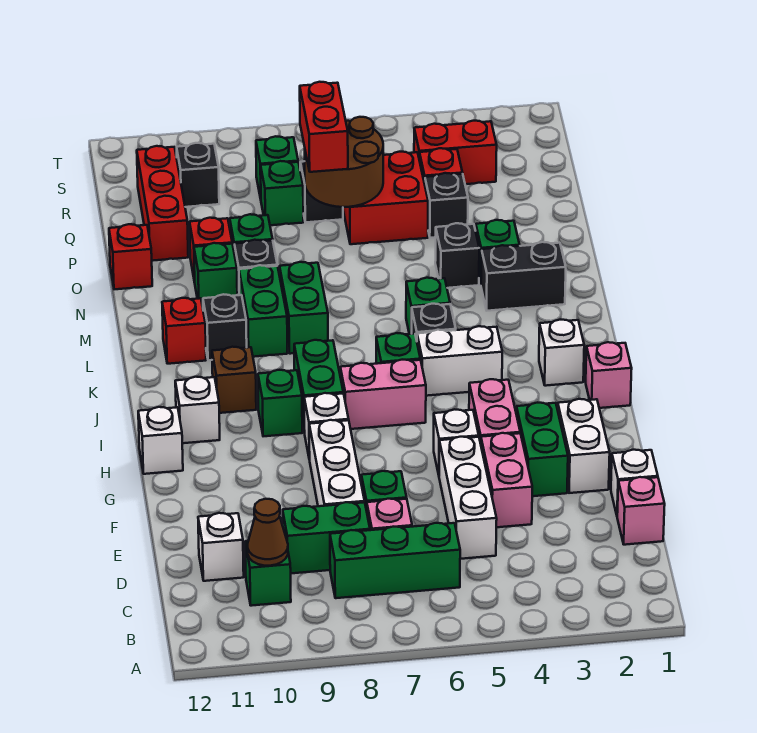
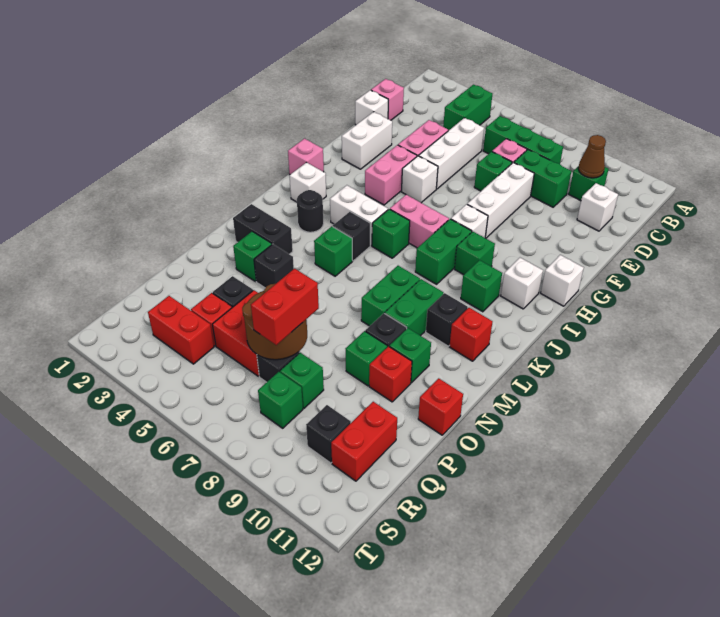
green 1x2 brick [516,403,568,496] -> green 1x2 brick moved to [443,85,492,131]
brown 1x1 brick [212,347,256,413] -> green 1x1 brick [461,260,502,312]
none -> black 1x1 round brick [297,190,324,232]
red 1x3 brick [137,146,188,261] -> red 1x2 brick [331,402,397,481]

